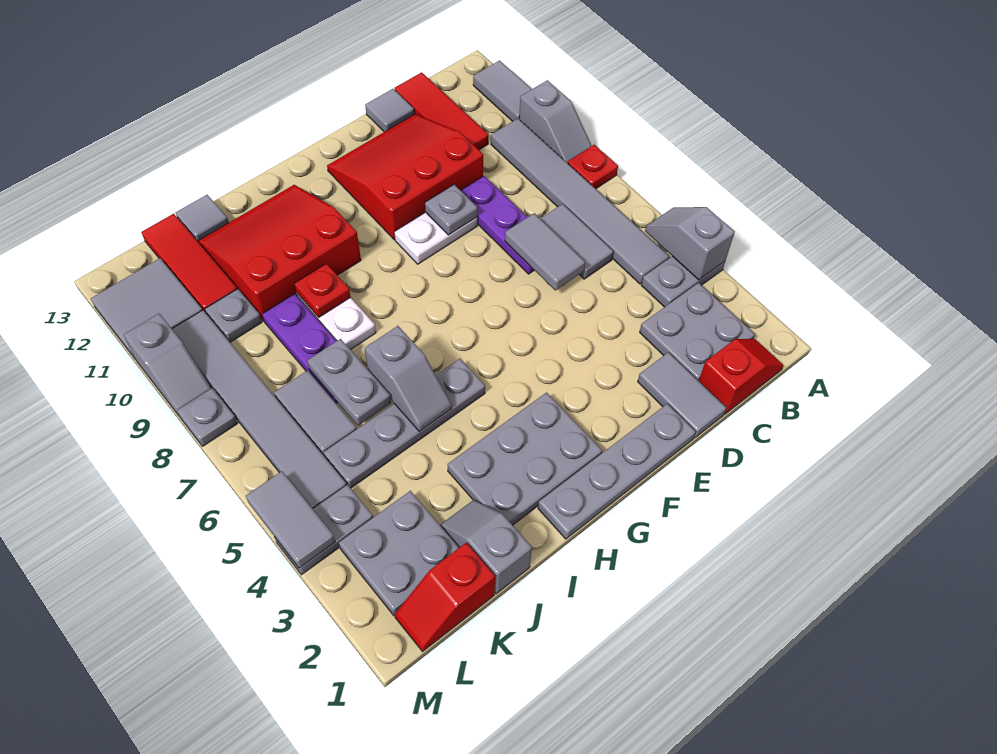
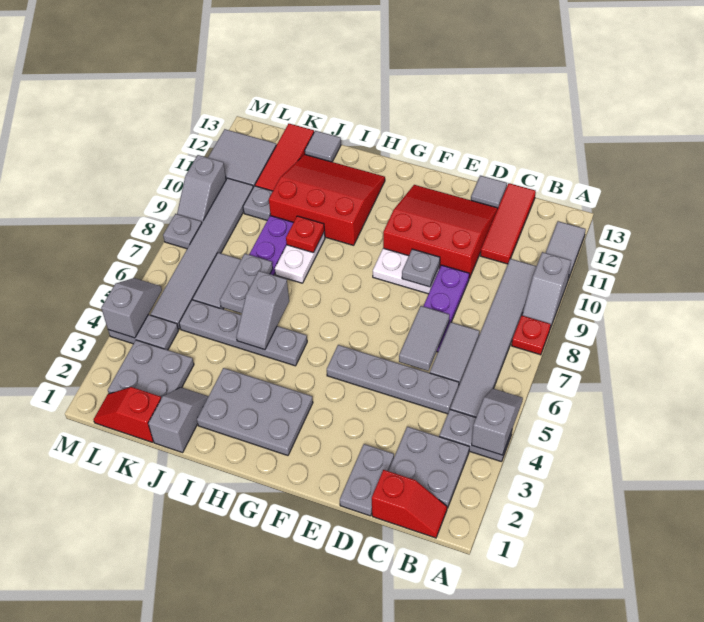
grey 1x2 tile [638,352,726,438] -> grey 1x2 plate [340,444,394,516]
grey 1x4 plate [538,404,696,539] -> grey 1x4 plate moved to [327,345,459,414]
grey 1x2 tile [246,471,335,568] -> grey 1x2 slope [101,278,162,338]

